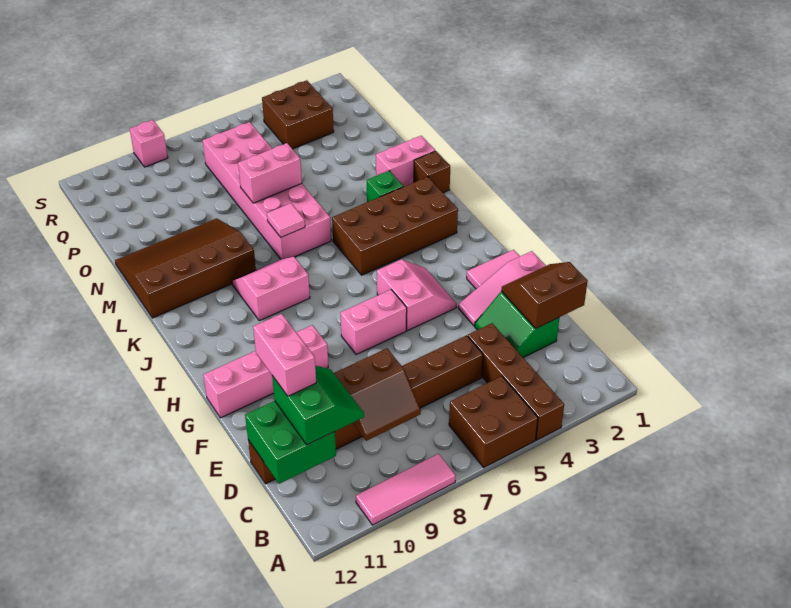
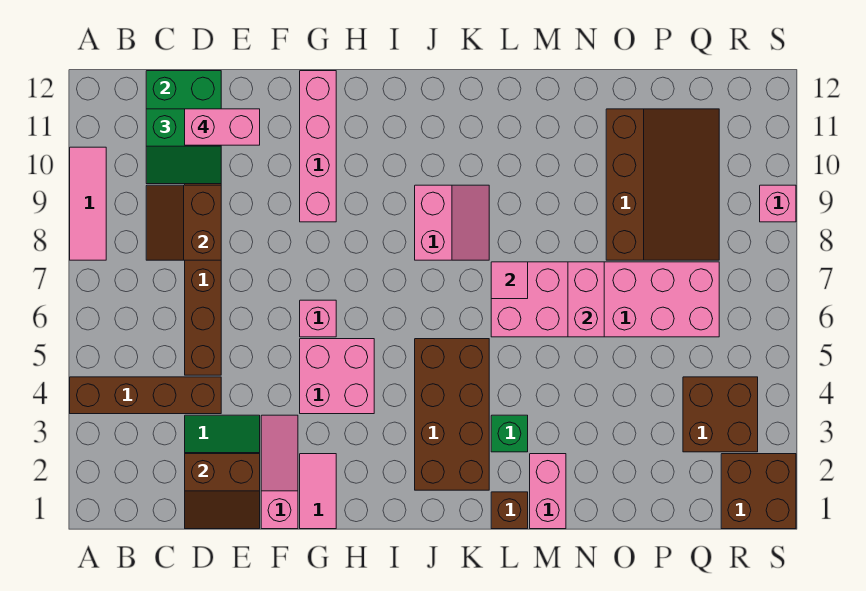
brown 2x2 brick [449,376,538,467] -> brown 2x2 brick moved to [721,454,796,529]
brown 2x2 slope [501,262,588,328] -> brown 2x2 slope turned to [185,454,260,529]
pink 2x2 slope [377,259,457,330] -> pink 2x2 brick [300,339,374,414]
pink 1x2 brick [341,290,407,355] -> pink 1x1 brick [300,300,336,337]
brown 3x4 slope [115,218,256,318] -> brown 3x4 slope moved to [606,109,719,260]

